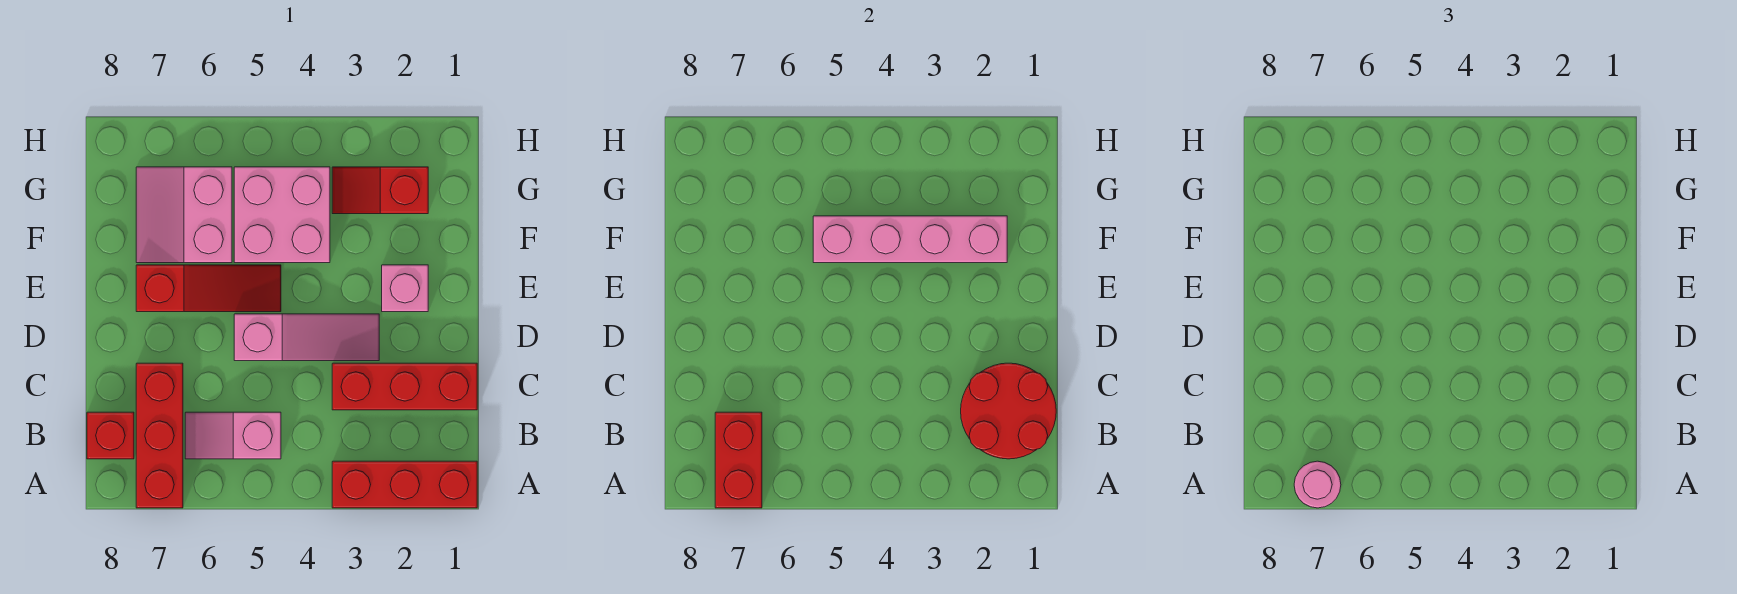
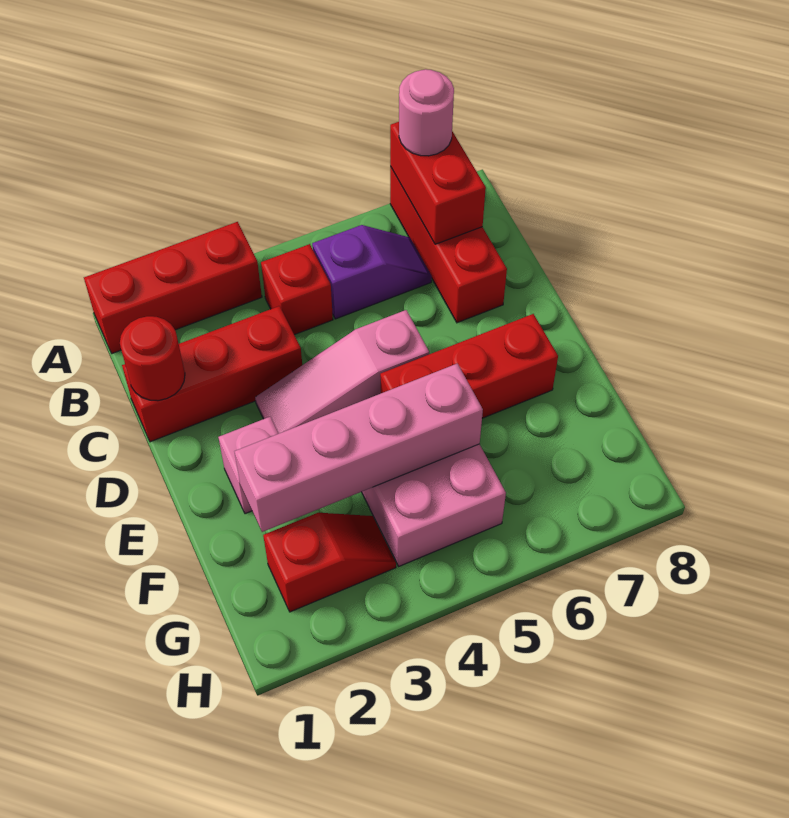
red 2x2 round brick [961,363,1056,459] -> red 1x1 round brick [120,316,185,401]
pink 1x2 slope [185,412,281,459] -> purple 1x2 slope [312,225,432,319]
red 1x1 brick [87,412,134,459] -> red 1x1 brick moved to [261,244,333,335]
red 1x3 slope [136,265,281,312] -> red 1x3 brick [380,314,558,418]
pink 2x2 slope [136,167,232,263] -> none

